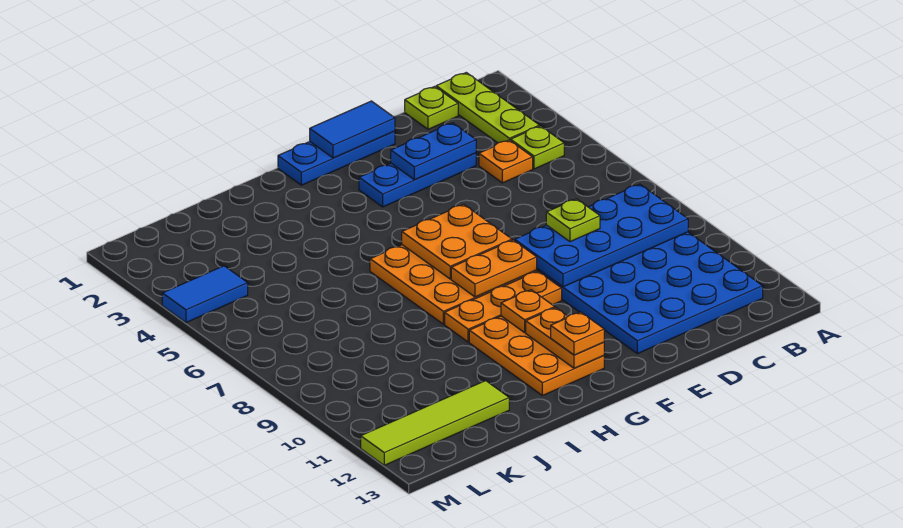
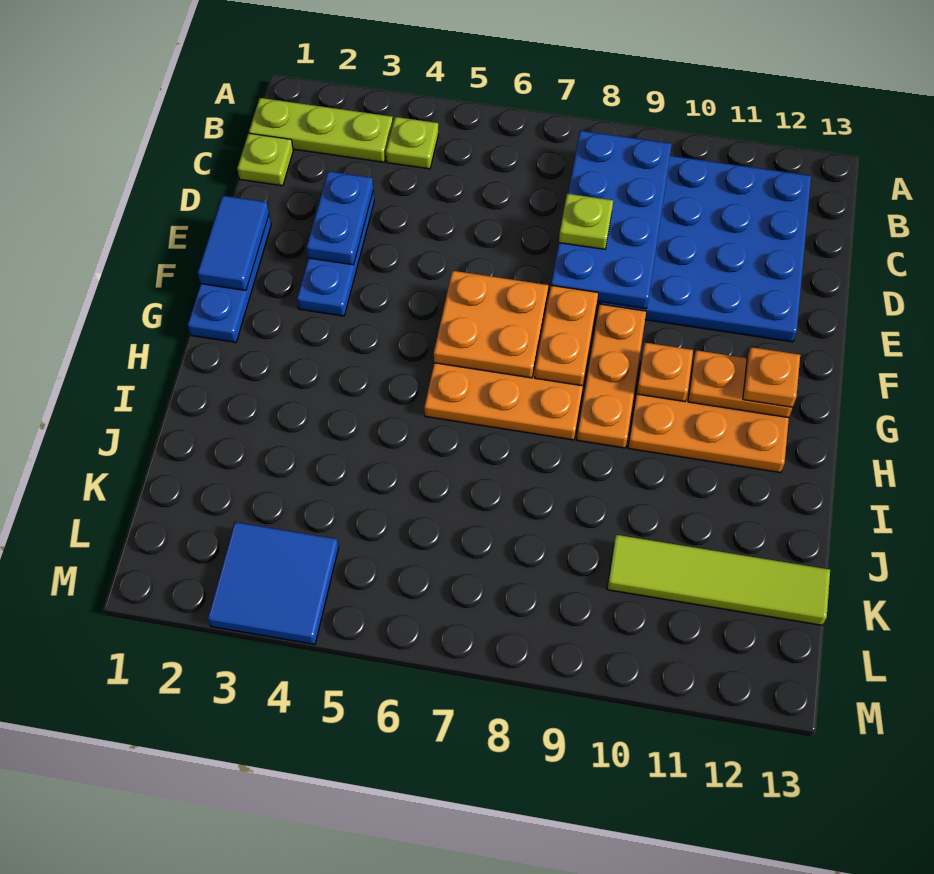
orange 1x1 plate [479,140,533,183] -> none
lime 1x4 tile [361,381,509,465] -> lime 1x4 tile turned to [607,535,830,625]
blue 1x2 tile [162,266,248,323] -> blue 2x2 tile [208,522,339,644]

